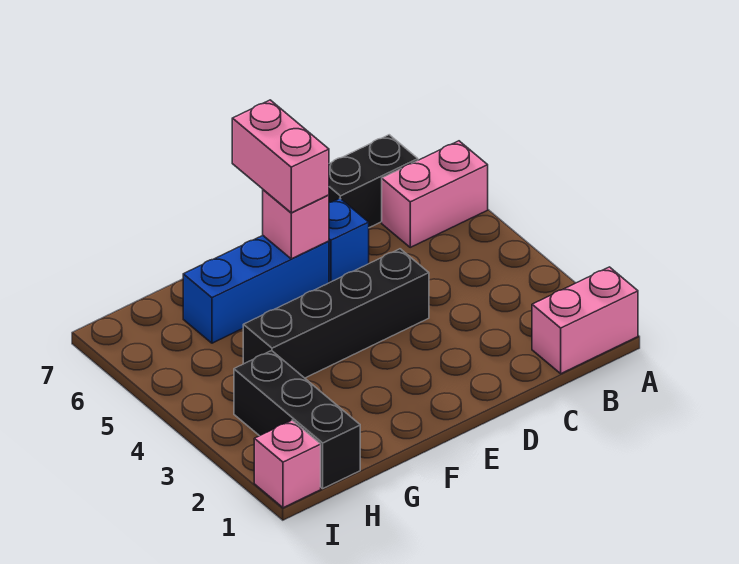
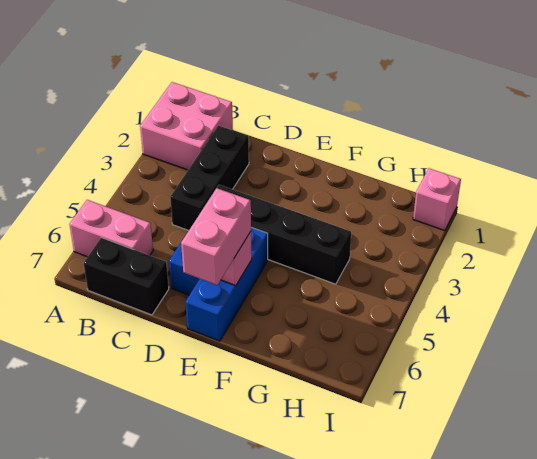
pink 1x2 brick [532,267,638,374] -> pink 2x2 brick [140,82,233,170]
blue 1x3 brick [183,236,329,343] -> blue 1x3 brick turned to [185,227,268,341]
black 1x3 brick [234,351,360,488] -> black 1x3 brick moved to [170,126,249,231]

